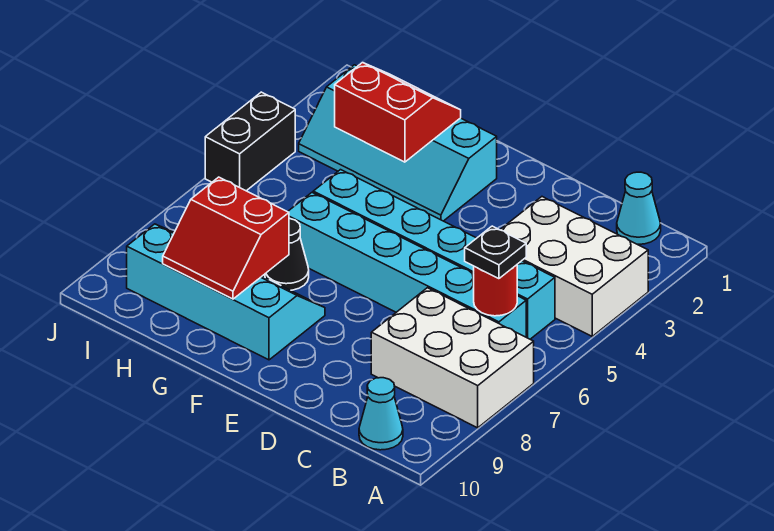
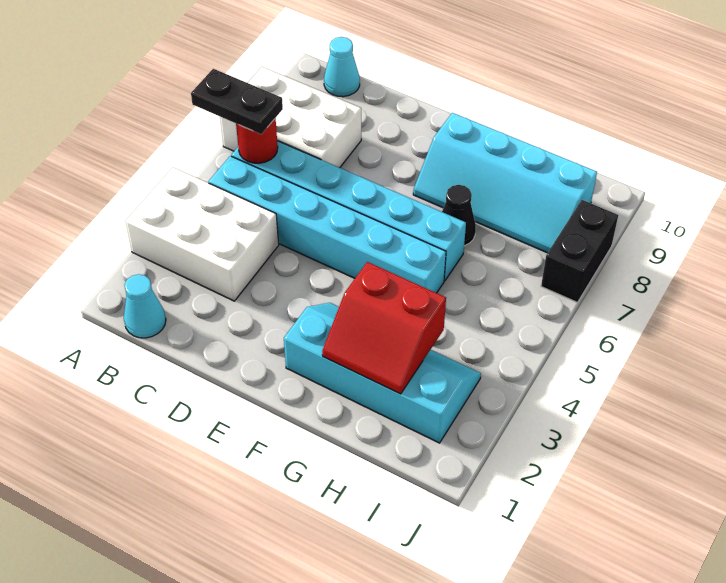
black 1x1 plate [465,226,526,279] -> black 1x2 plate [191,69,283,134]
red 2x2 slope [163,177,289,299] -> none
black 1x2 brick [205,92,295,191] -> black 1x2 brick moved to [541,200,618,302]

